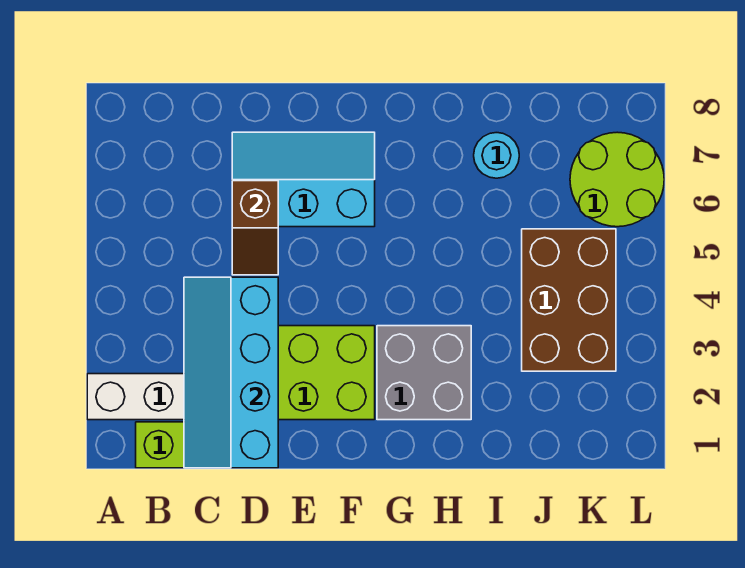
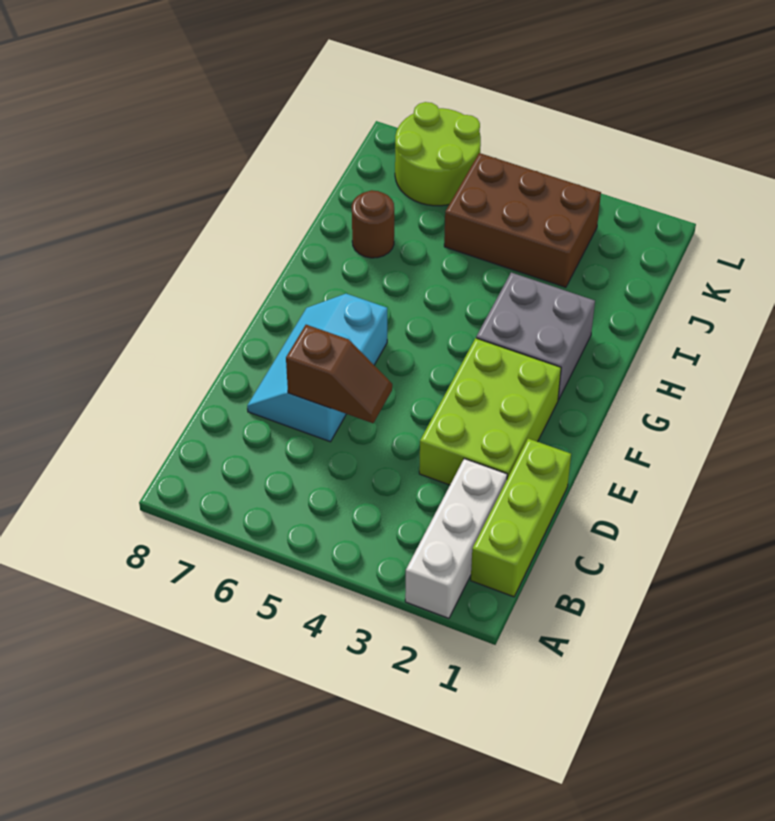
cyan 2x4 slope [184,277,278,468] -> none
cyan 1x1 round brick [474,133,519,178] -> brown 1x1 round brick [352,190,394,258]

